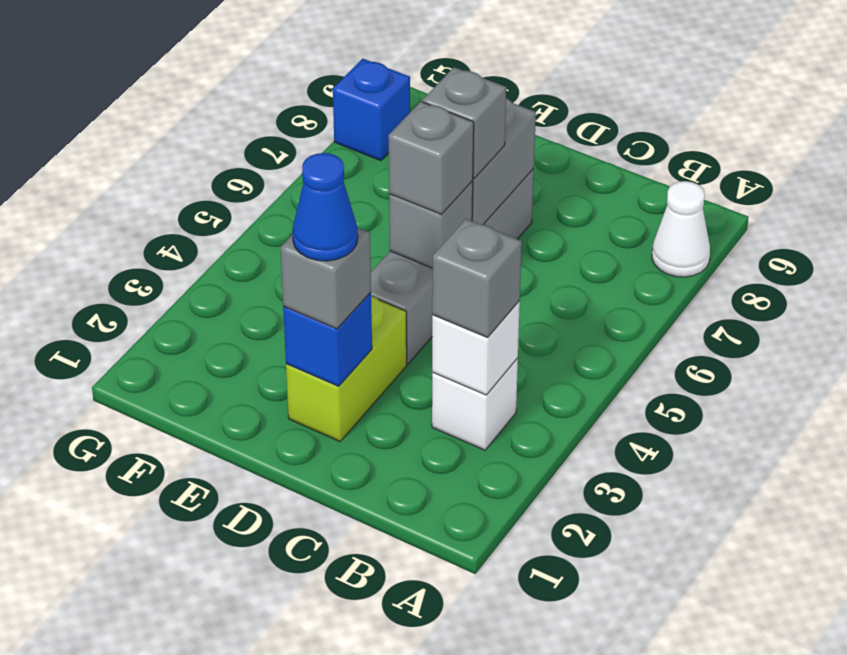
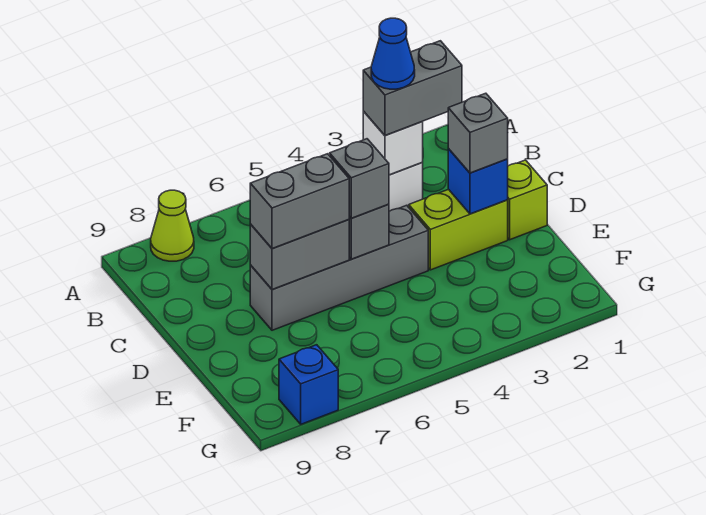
white 1x1 cone [652,181,710,277] -> lime 1x1 cone [151,190,194,261]
grey 1x1 brick [432,219,522,338] -> grey 1x2 brick [363,41,462,135]
none -> lime 1x1 brick [508,160,547,240]
blue 1x1 cone [293,153,358,261] -> blue 1x1 cone moved to [371,18,415,89]
grey 1x1 brick [422,67,506,178] -> grey 1x2 brick [250,154,349,249]

